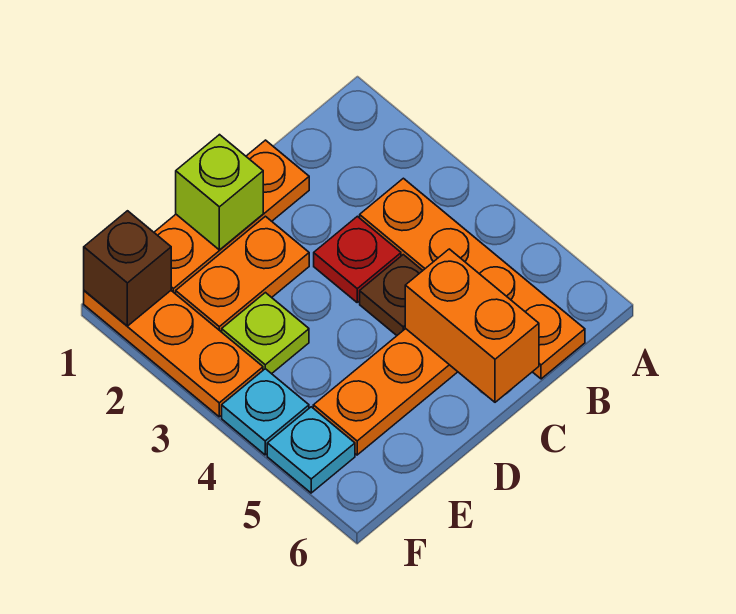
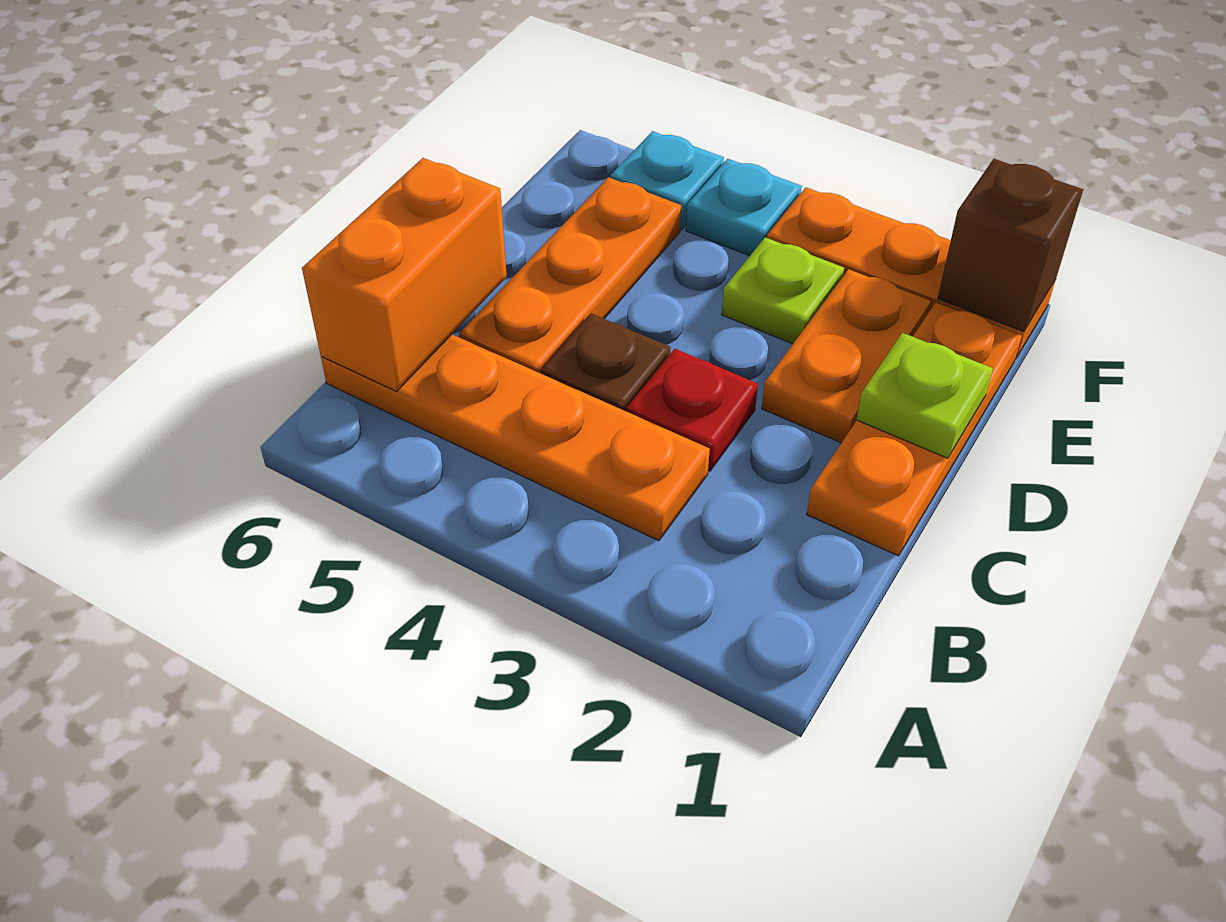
orange 1x2 brick [405,249,539,402] -> orange 1x2 brick turned to [302,158,507,391]
lime 1x1 brick [176,135,263,250] -> lime 1x1 plate [856,333,993,458]

